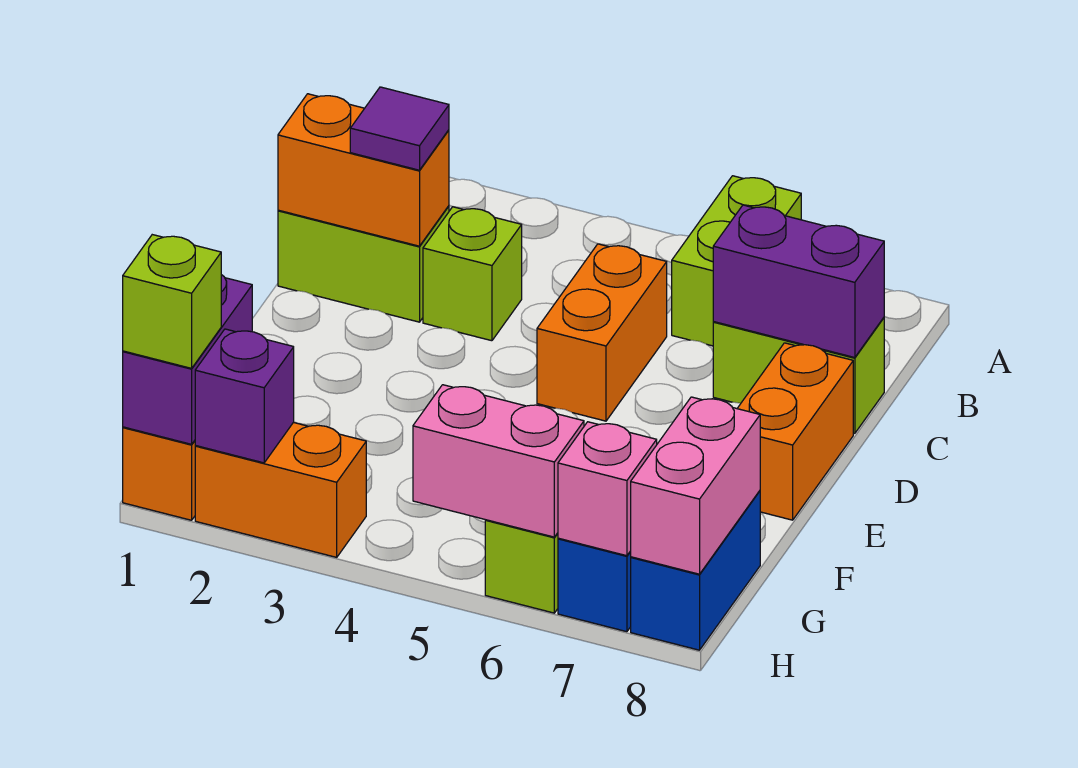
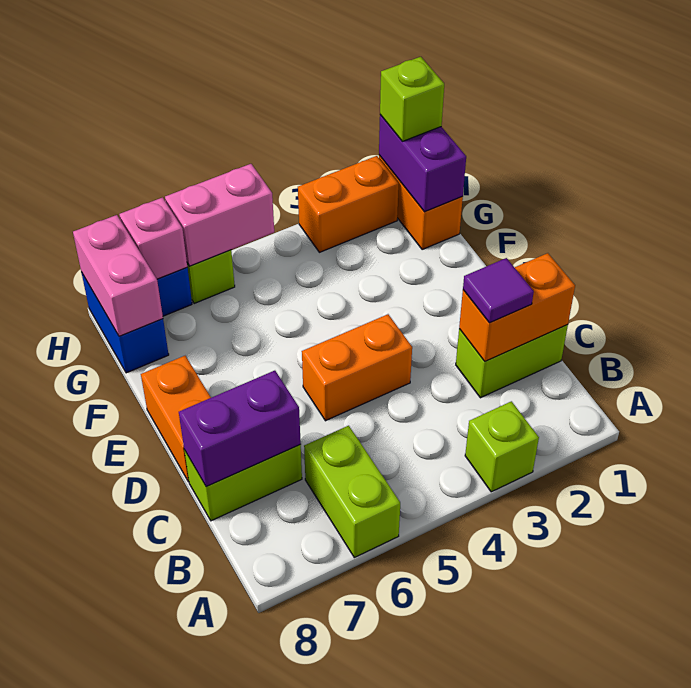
lime 1x1 brick [423,207,522,341] -> lime 1x1 brick moved to [465,401,539,492]
orange 1x2 brick [537,244,667,421] -> orange 1x2 brick turned to [302,314,412,421]
purple 1x1 brick [195,329,294,463] -> none

